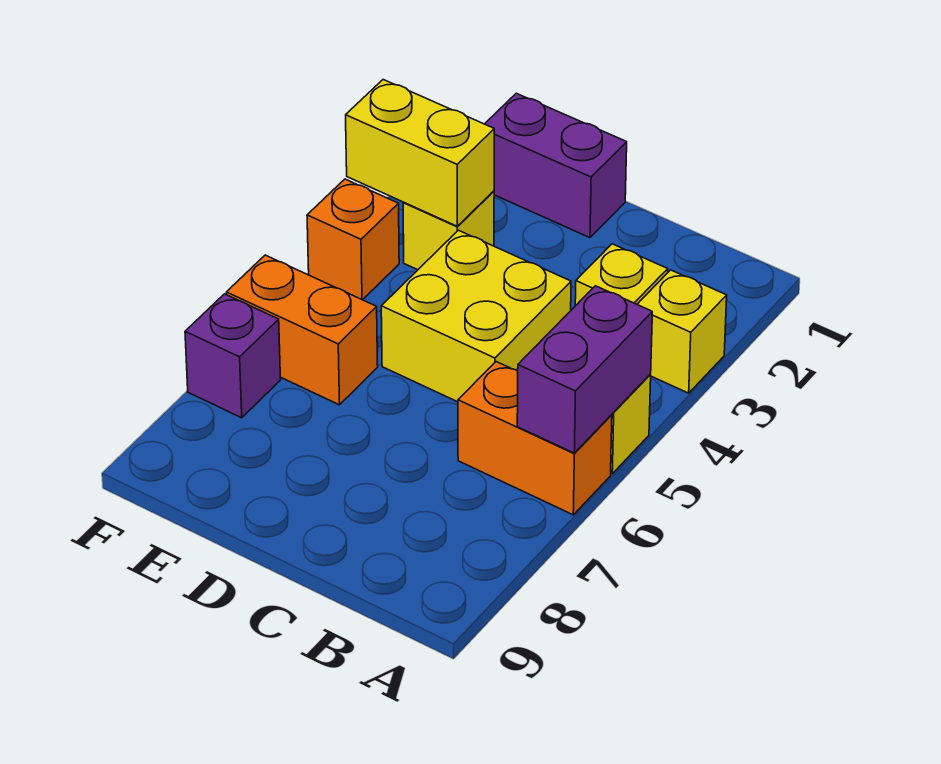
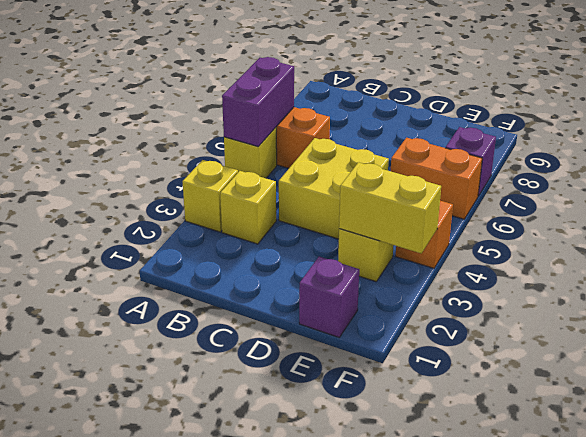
purple 1x2 brick [485,93,627,238] -> purple 1x1 brick [299,257,359,338]

